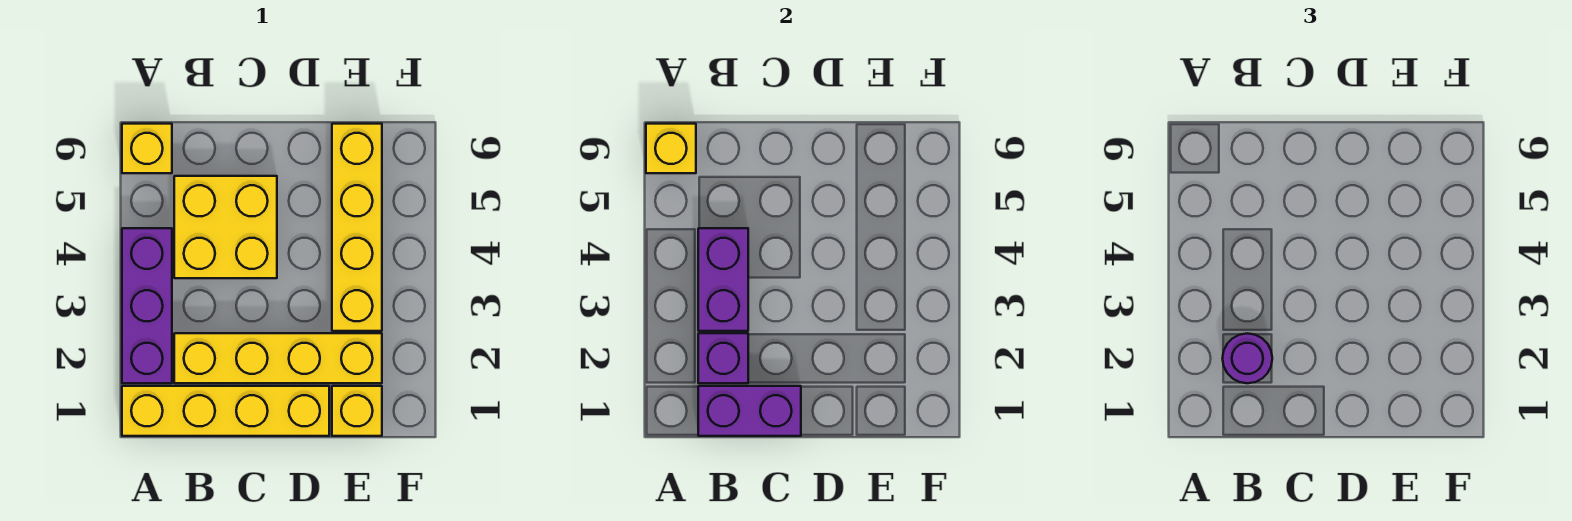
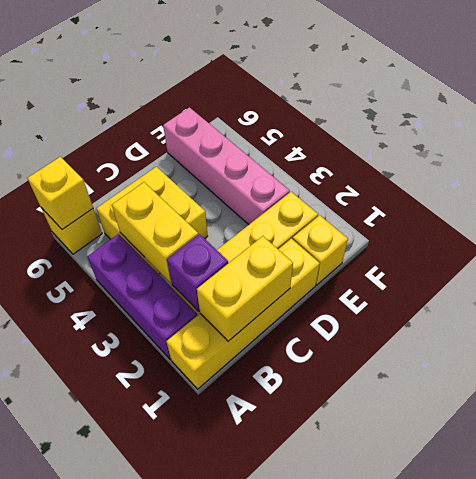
purple 1x2 brick [698,386,801,436] -> yellow 1x2 brick [197,236,293,341]
purple 1x1 round brick [1223,334,1272,383] -> none
purple 1x2 brick [698,228,748,331] -> yellow 1x2 brick [112,182,198,283]
yellow 1x4 brick [332,124,382,331] -> pink 1x4 brick [163,107,290,225]

